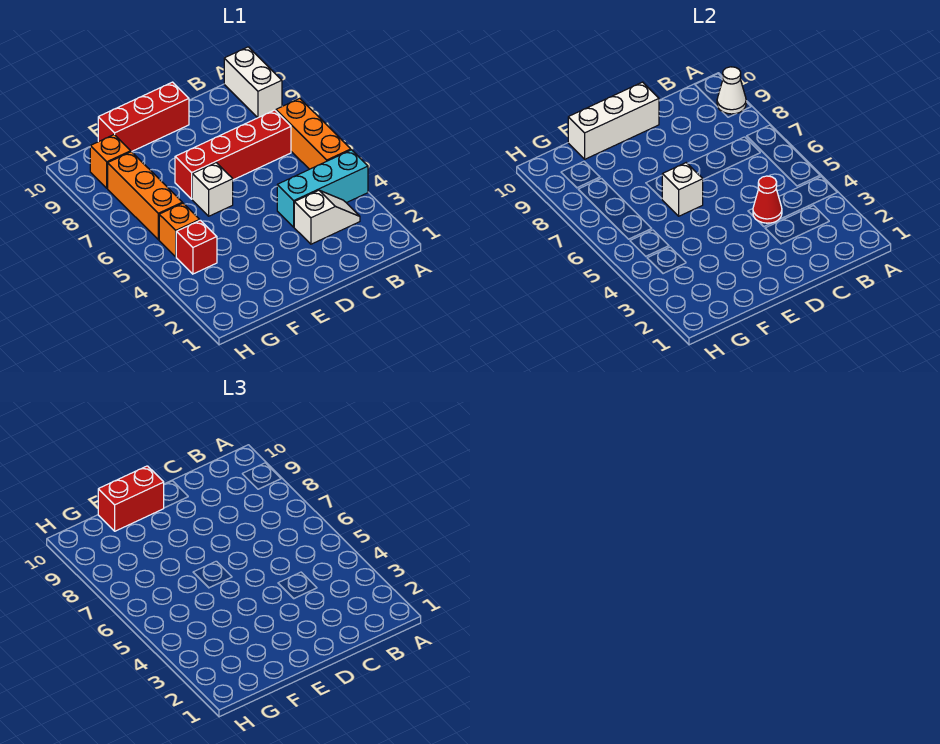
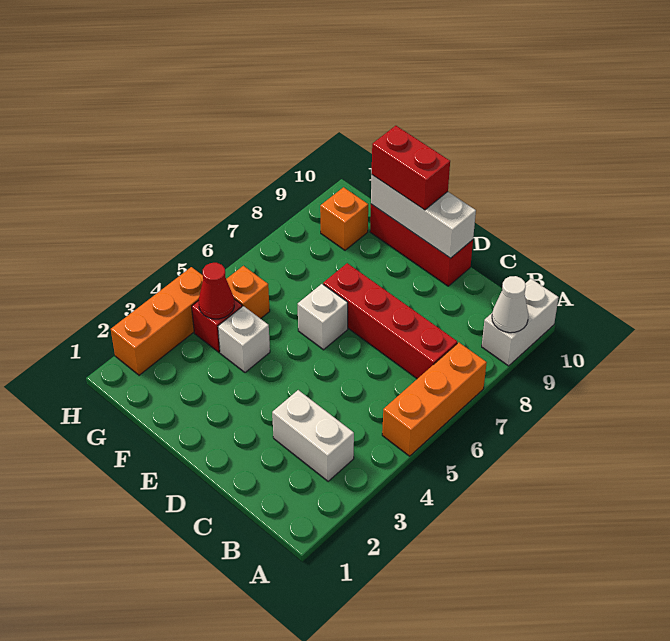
cyan 1x3 brick [277,150,368,227] -> none
white 1x2 slope [294,190,360,244] -> white 1x2 brick [272,390,354,481]
red 1x1 cone [753,176,782,223] -> red 1x1 cone moved to [199,263,234,319]
white 1x1 brick [662,163,703,216] -> white 1x1 brick moved to [218,306,270,372]
orange 1x3 brick [108,152,182,240] -> orange 1x3 brick moved to [111,267,203,375]

